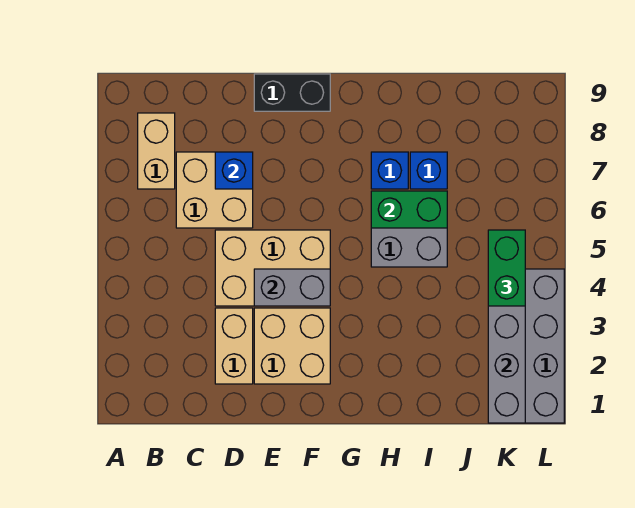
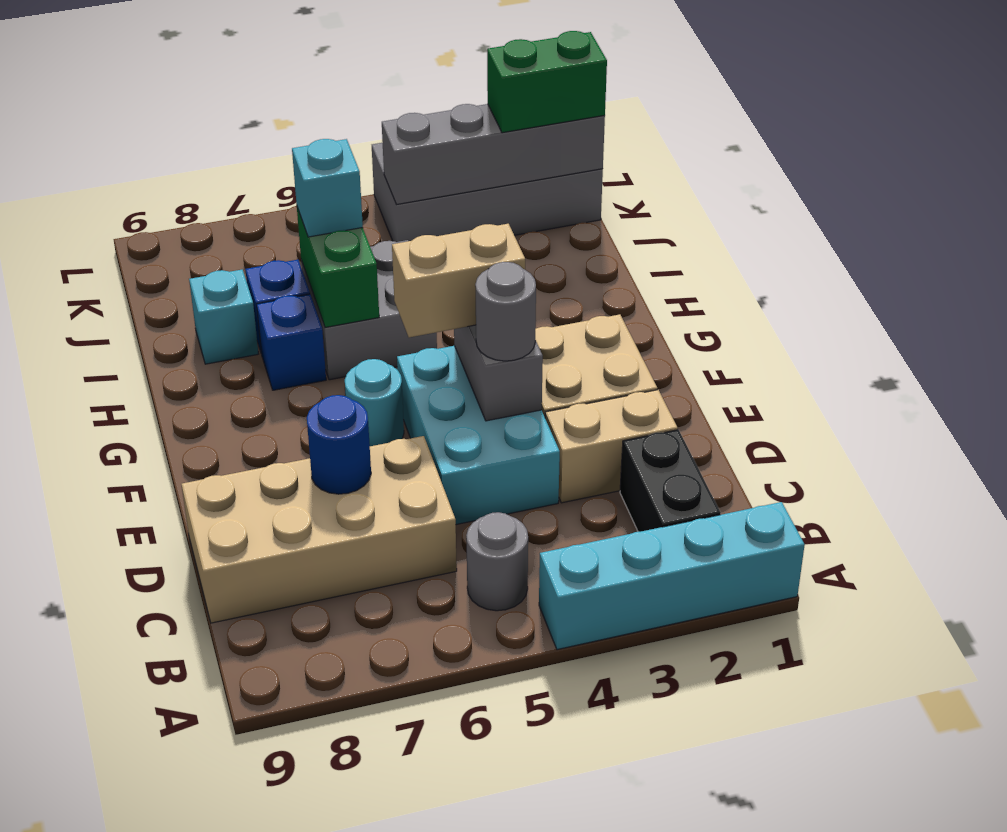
none -> cyan 1x4 brick [539,502,805,650]
none -> grey 1x1 round brick [466,512,528,611]
tan 1x2 brick [138,113,175,189] -> tan 1x2 brick moved to [392,224,525,337]
tan 2x2 brick [176,152,253,228] -> tan 2x4 brick [181,436,457,623]
tan 2x3 brick [215,230,330,306] -> cyan 2x3 brick [397,346,560,525]
blue 1x1 brick [215,152,253,189] -> blue 1x1 round brick [307,395,371,494]
none -> grey 1x1 round brick [475,262,536,361]
black 1x2 brick [254,74,330,111] -> black 1x2 brick moved to [620,430,720,532]
none -> cyan 1x1 round brick [345,359,404,446]
none -> cyan 1x1 brick [292,139,363,237]
none -> cyan 1x1 brick [189,270,258,364]
green 1x2 brick [488,230,525,306] -> green 1x2 brick moved to [487,31,607,133]

